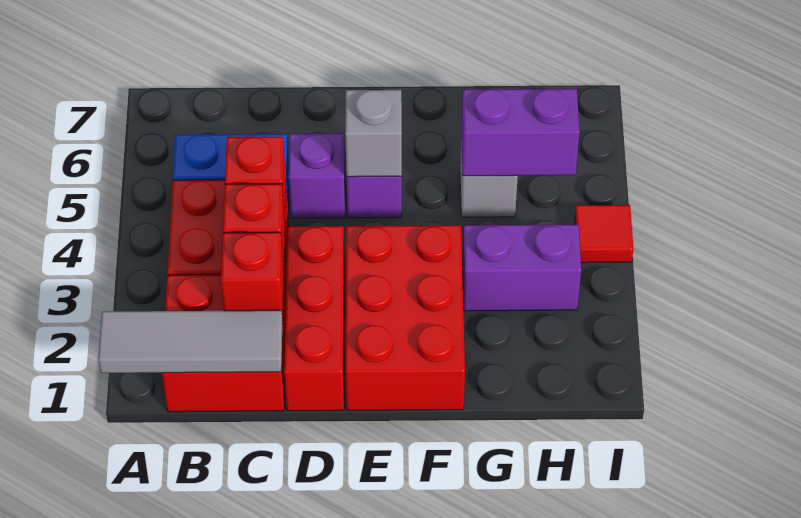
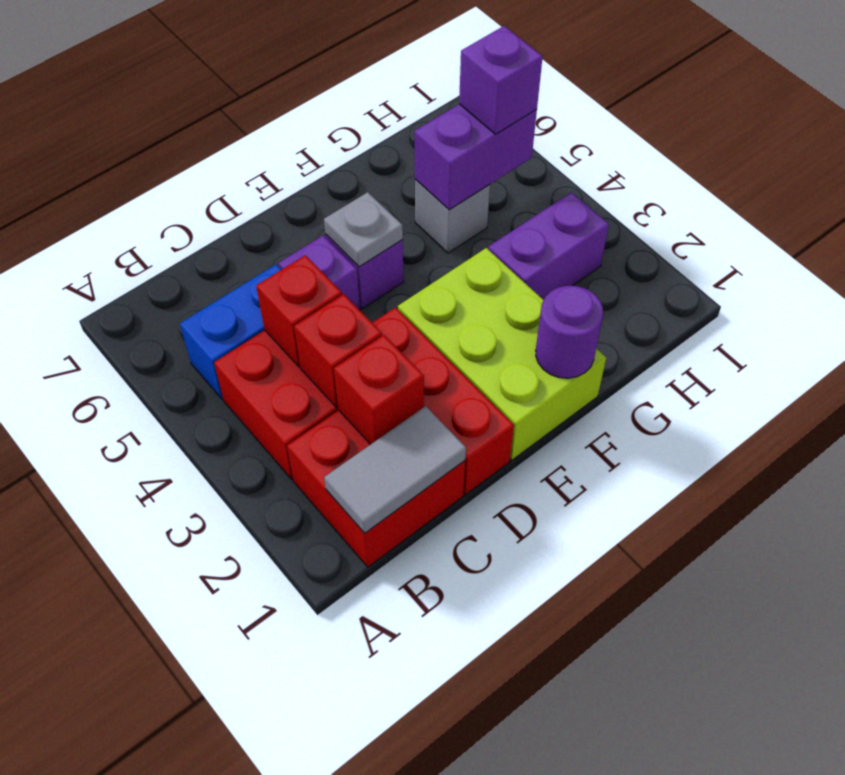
grey 1x3 tile [98,310,283,373] -> grey 1x2 tile [324,406,466,533]
red 2x3 brick [346,225,465,410] -> lime 2x3 brick [398,248,606,460]
grey 1x1 brick [345,90,402,177] -> grey 1x1 plate [324,192,403,267]
none -> purple 1x1 round brick [536,286,603,378]
none -> purple 1x1 brick [459,26,543,134]
red 1x1 tile [575,205,633,263] -> none

